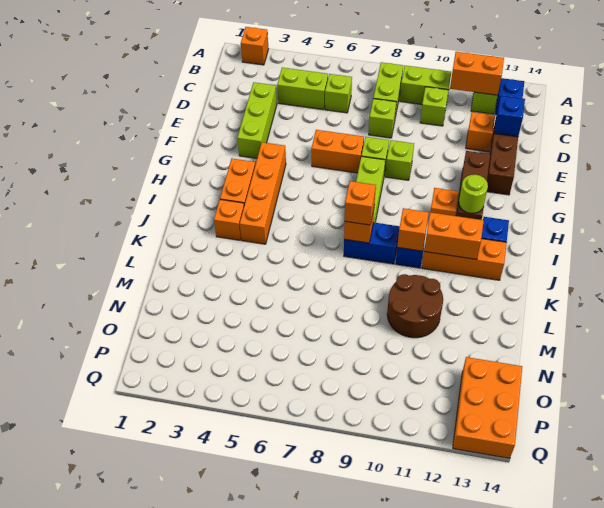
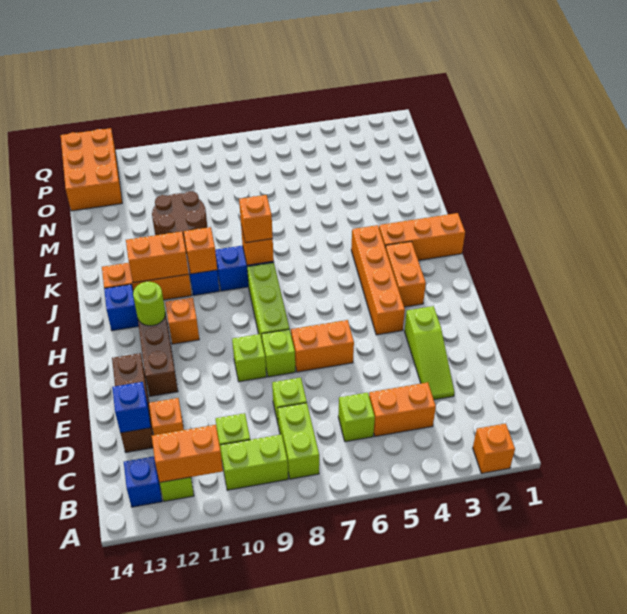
lime 1x2 brick [277,68,328,110] -> orange 1x2 brick [369,382,436,436]
lime 1x3 brick [237,82,277,158] -> lime 1x3 slope [404,306,454,400]
orange 1x1 brick [214,199,244,240] -> orange 1x3 brick [379,213,465,260]

